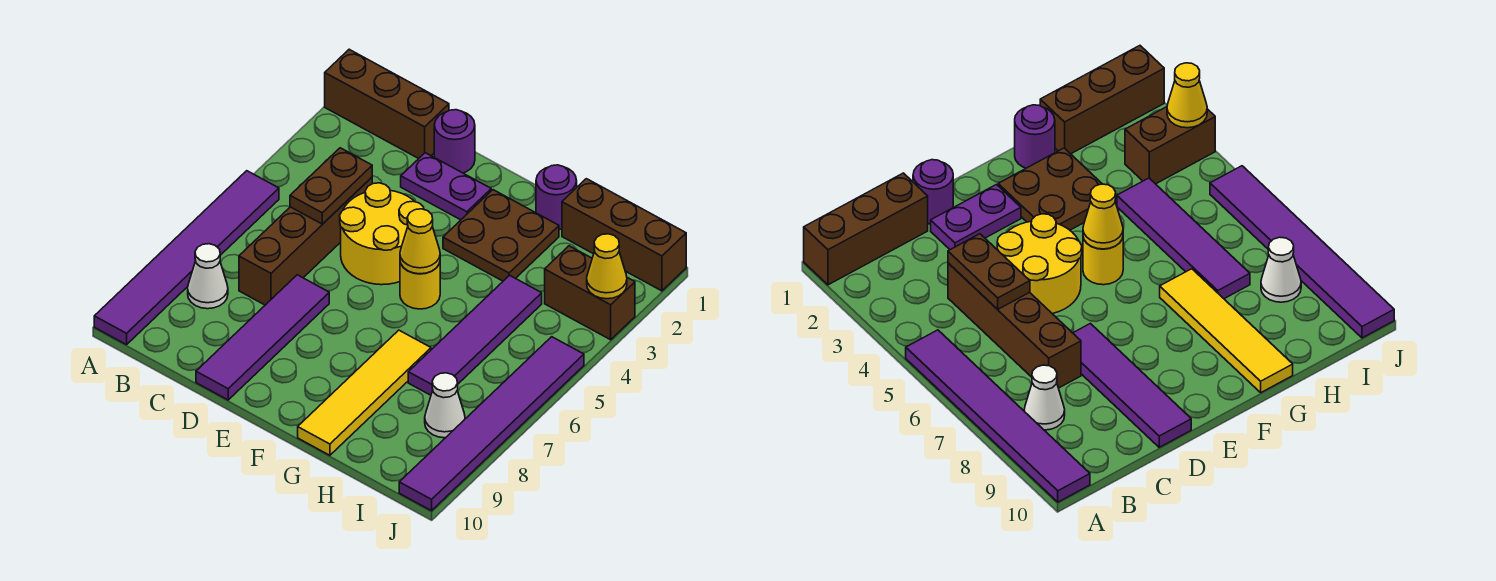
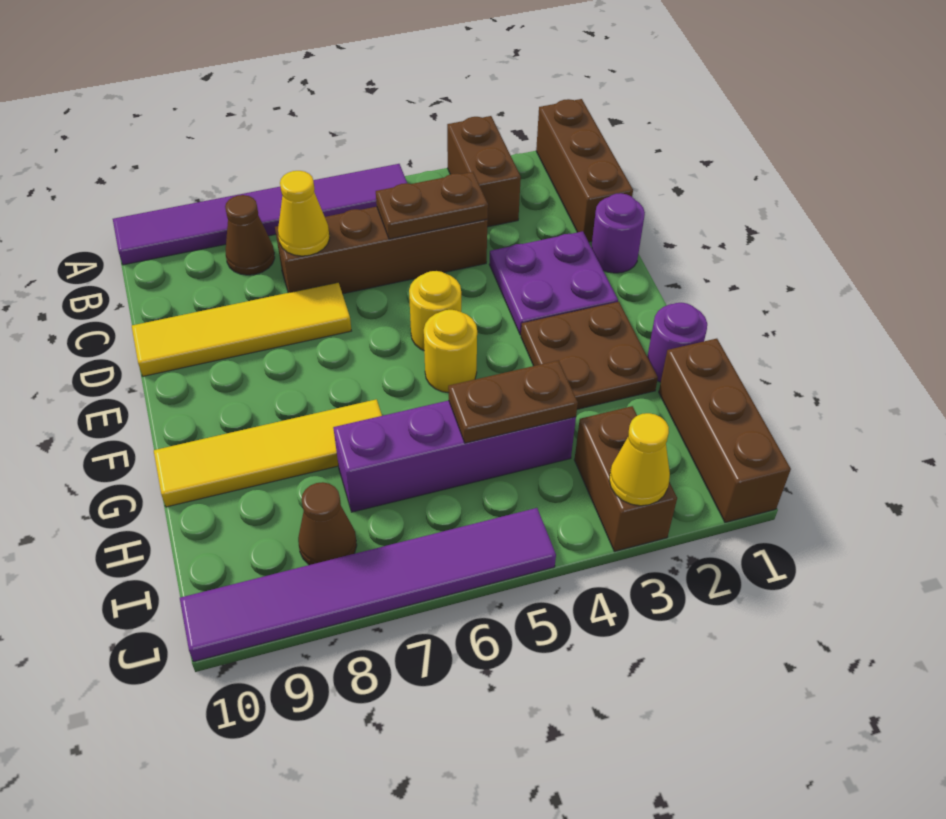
none -> brown 1x2 brick [447,116,521,227]
white 1x1 cone [188,244,228,309] -> brown 1x1 cone [225,195,275,275]
purple 1x2 plate [401,153,491,220] -> purple 2x2 plate [489,231,618,335]
yellow 2x2 round brick [340,183,424,285] -> yellow 1x1 round brick [409,271,461,350]
purple 1x4 tile [196,275,329,400] -> yellow 1x4 tile [132,282,351,376]
yellow 1x1 cone [400,209,440,274] -> yellow 1x1 cone moved to [278,171,330,256]
purple 1x4 tile [408,275,542,395] -> purple 1x4 brick [333,400,576,512]
none -> brown 1x2 plate [448,360,578,443]
white 1x1 cone [425,373,465,438] -> brown 1x1 cone [298,482,357,565]

